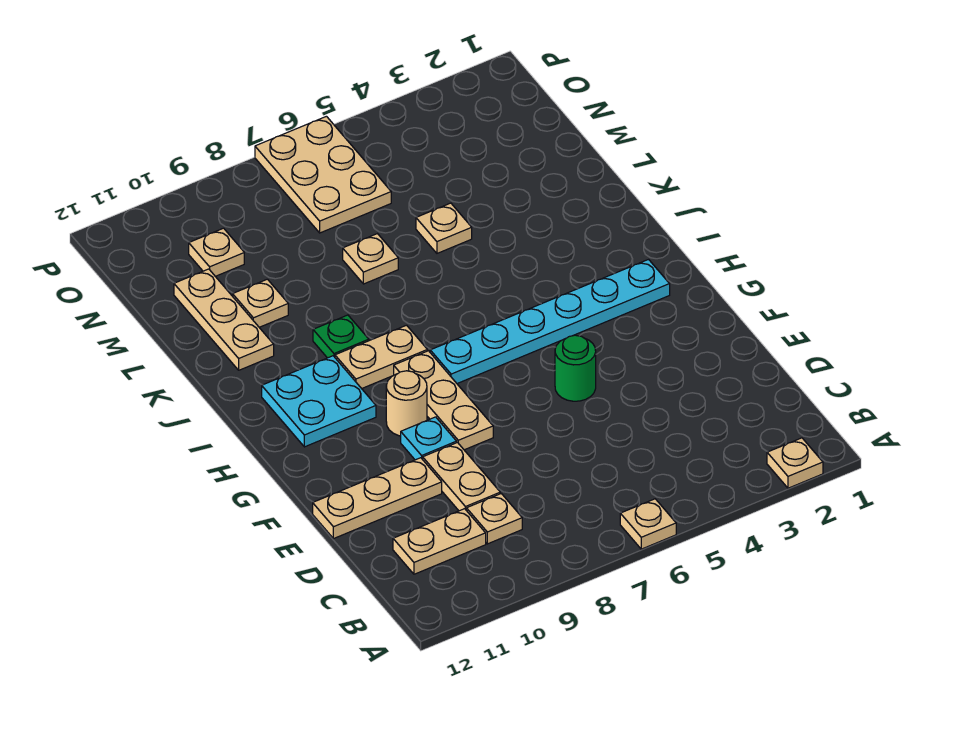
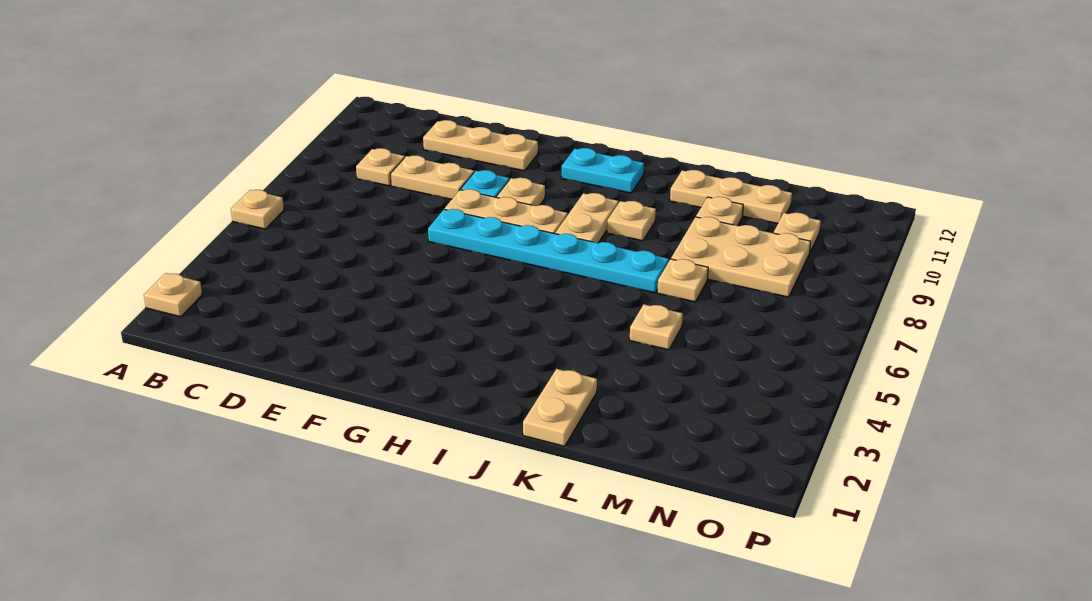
tan 1x2 plate [393,509,486,574] -> tan 1x2 plate moved to [523,369,597,446]
tan 1x3 plate [313,458,442,539] -> tan 1x3 plate turned to [423,120,538,171]
green 1x1 round brick [555,335,596,401] -> none
tan 1x1 round brick [386,371,427,436] -> tan 1x1 plate [497,178,545,206]
cyan 1x6 plate [430,260,670,384] -> cyan 1x6 plate turned to [428,209,669,293]
cyan 2x2 plate [262,356,376,447] -> cyan 1x2 plate [562,148,644,193]
green 1x1 plate [313,315,369,358] -> tan 1x1 plate [607,201,656,241]
tan 2x3 plate [255,116,391,233] -> tan 2x3 plate moved to [671,217,811,297]

